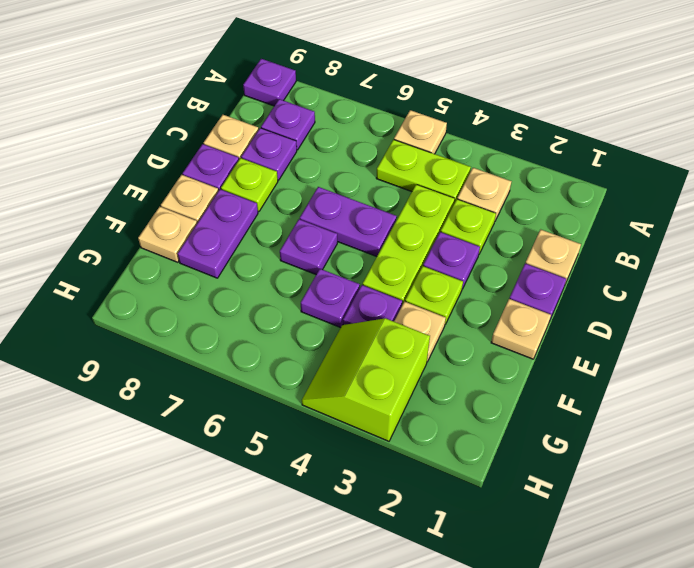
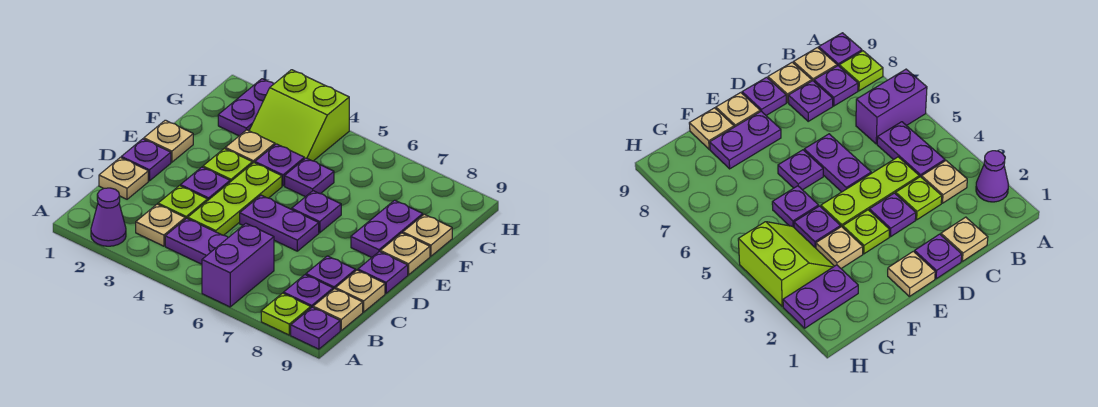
none -> purple 1x1 cone [91,188,126,246]
tan 1x1 plate [394,110,447,154] -> tan 1x1 plate moved to [313,289,363,330]
none -> purple 1x2 brick [202,223,274,307]
lime 1x2 plate [376,140,471,203] -> purple 1x2 plate [165,218,228,264]
lime 1x1 plate [221,158,278,212] -> lime 1x1 plate moved to [261,293,311,335]
none -> purple 1x2 plate [218,79,274,136]
lime 2x2 slope [302,318,430,441] -> lime 2x2 slope turned to [249,70,349,161]

